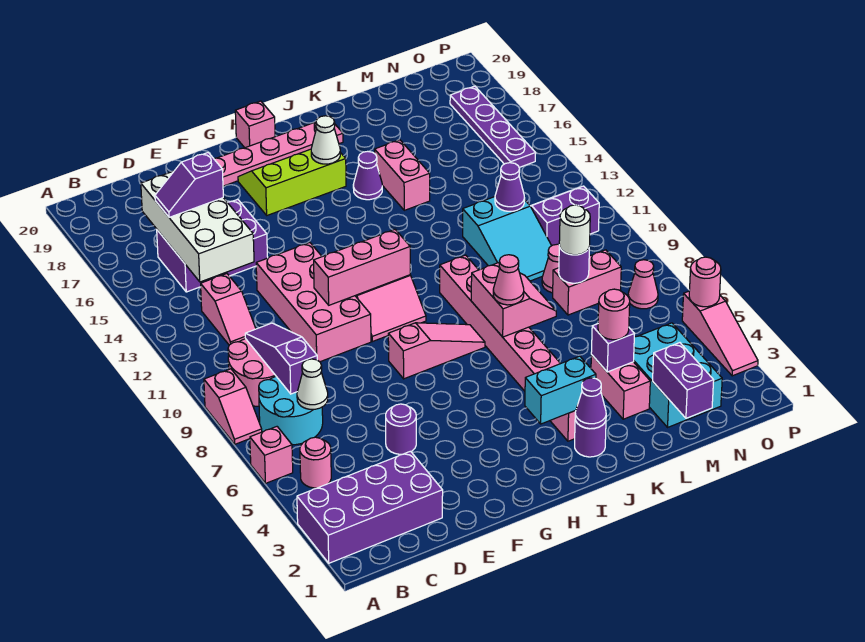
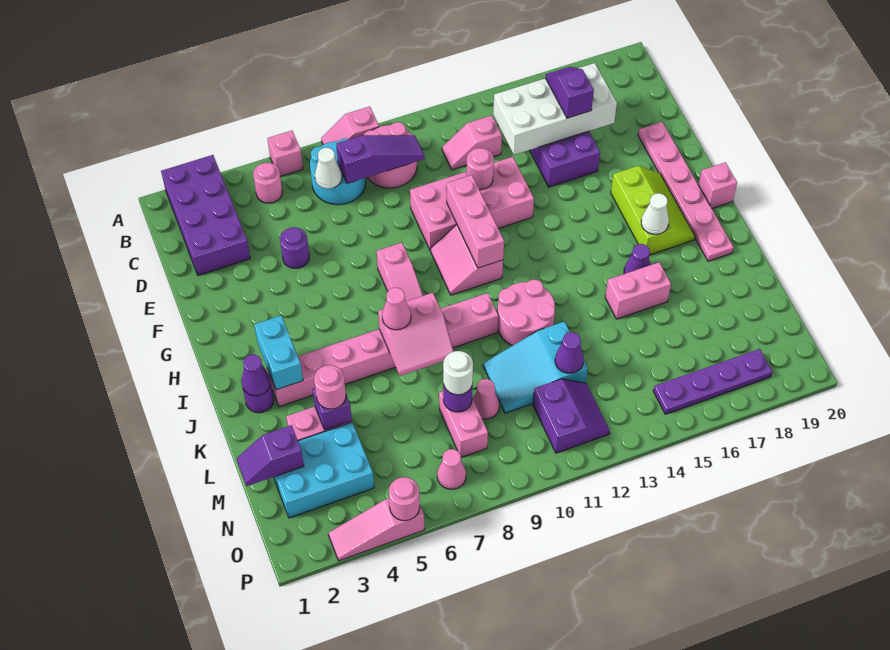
none -> pink 1x1 round brick [467,148,494,190]
none -> pink 2x2 round brick [497,280,555,346]
purple 1x2 brick [653,343,714,418] -> purple 1x2 slope [237,425,304,486]

